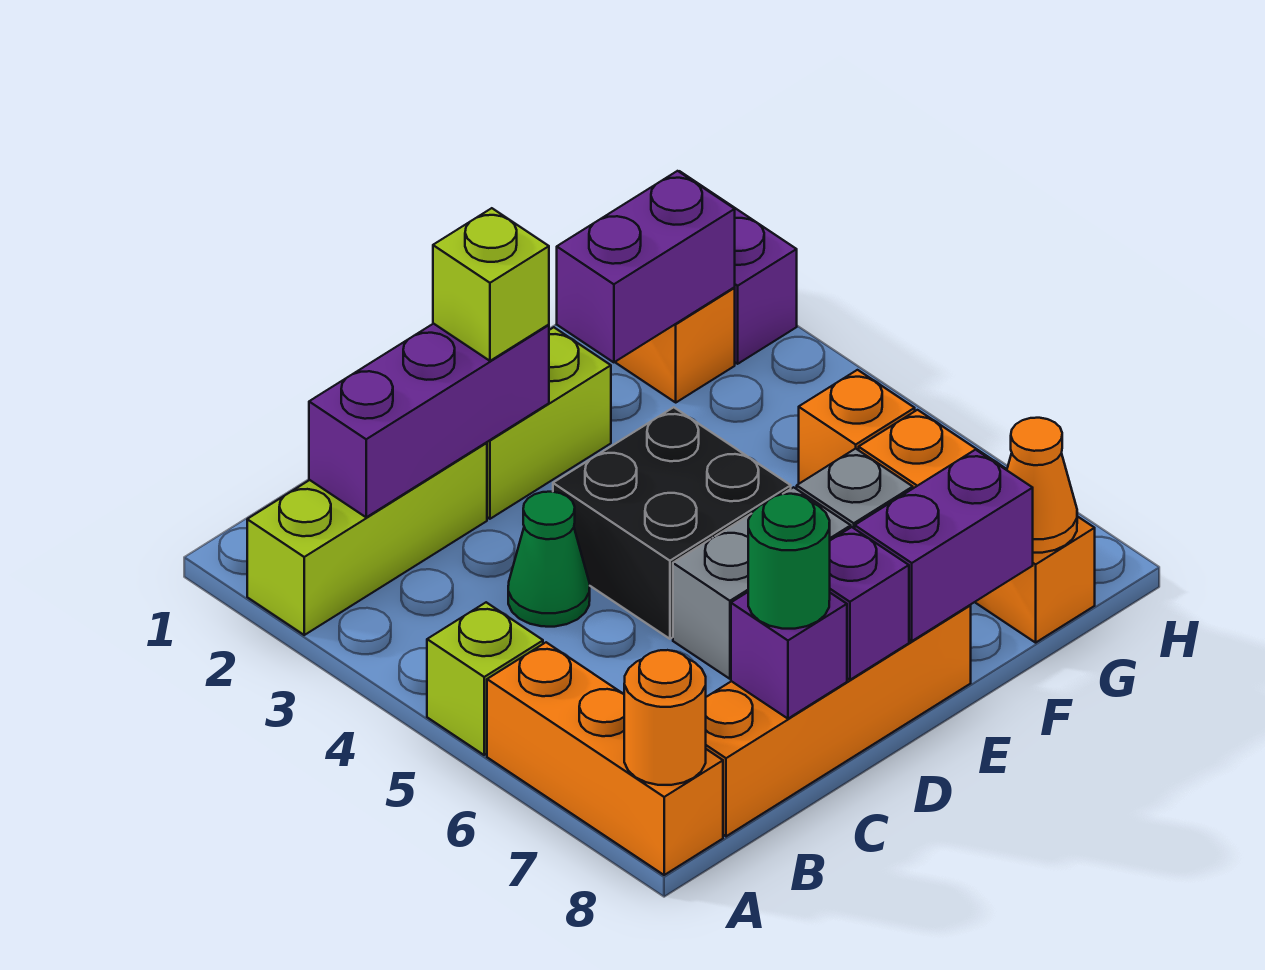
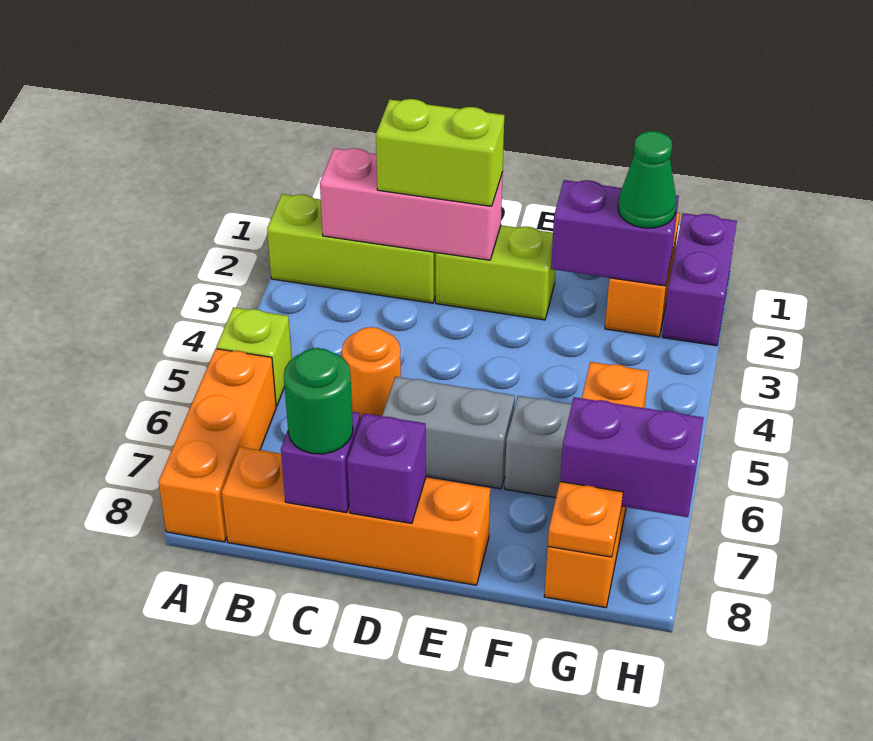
orange 1x1 round brick [624,650,706,785] -> orange 1x1 round brick moved to [342,327,401,419]
purple 1x3 brick [309,324,549,517] -> pink 1x3 brick [320,148,503,260]
green 1x1 cone [508,492,590,627] -> green 1x1 cone moved to [618,131,676,228]
lime 1x1 brick [433,208,549,361] -> lime 1x2 brick [376,99,504,206]
black 2x2 brick [553,407,791,639] -> none
purple 1x2 brick [855,450,1033,641] -> purple 1x2 brick moved to [560,397,703,517]
orange 1x1 cone [1007,418,1077,553] -> orange 1x1 plate [548,482,623,557]

